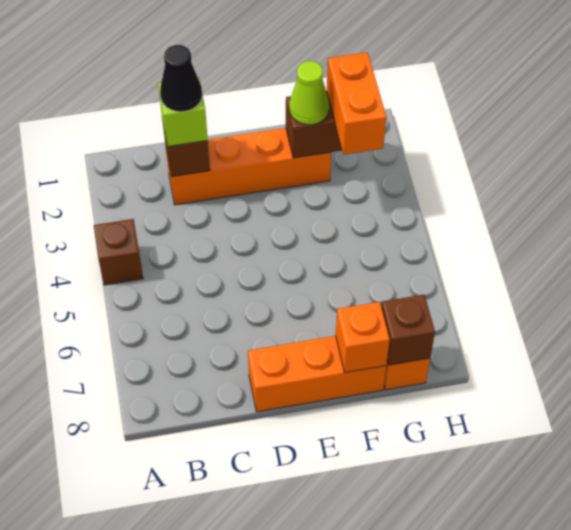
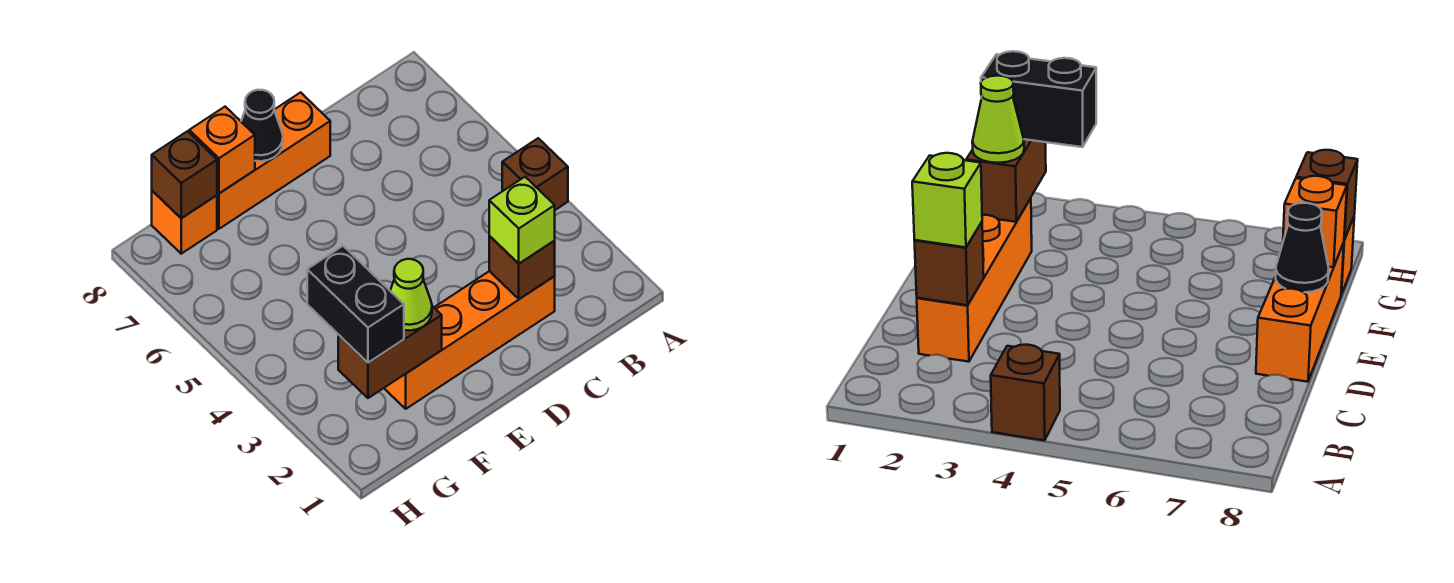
black 1x1 cone [160,45,202,112] -> black 1x1 cone moved to [241,90,283,161]
orange 1x2 brick [327,52,386,155] -> black 1x2 brick [307,246,404,363]

